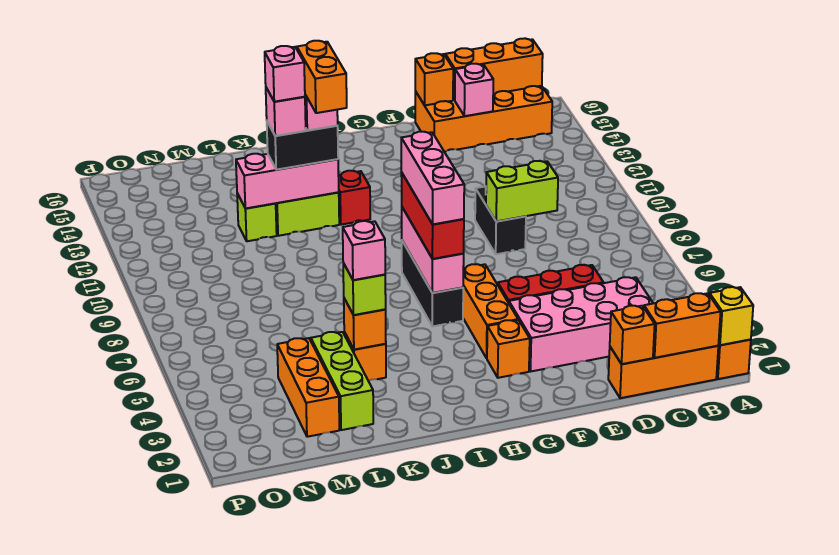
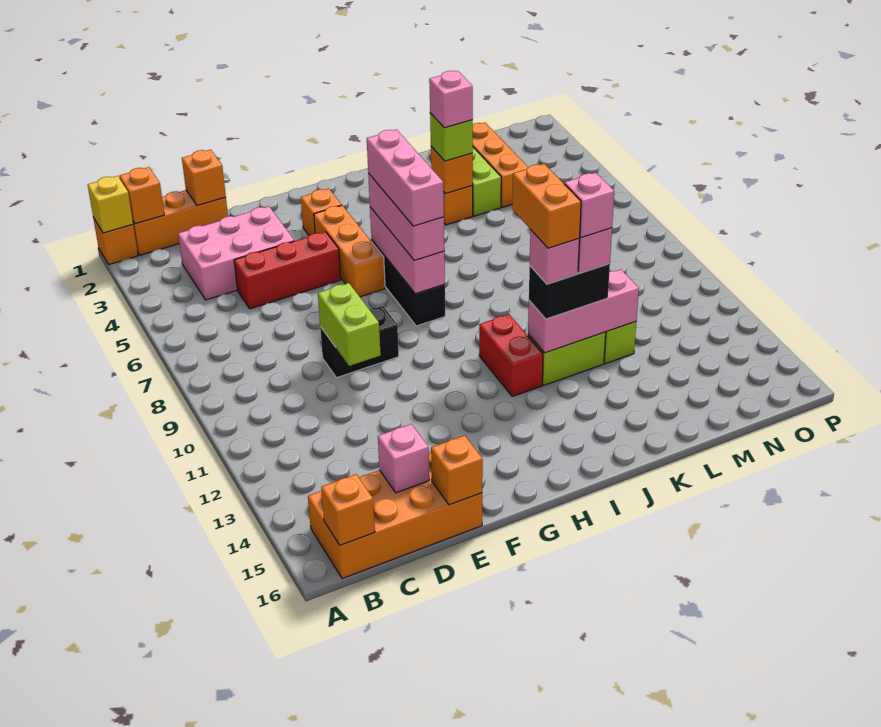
orange 1x2 brick [644,293,721,358] -> orange 1x1 brick [119,167,164,224]
orange 1x3 brick [445,38,543,100] -> orange 1x1 brick [321,474,375,545]
pink 2x4 brick [509,277,653,371] -> pink 2x3 brick [178,206,294,300]
lime 1x2 brick [486,161,558,221] -> lime 1x2 brick turned to [318,283,381,366]
black 1x2 brick [475,186,526,254] -> black 1x2 brick turned to [320,306,399,378]
red 1x3 brick [401,172,464,259] -> pink 1x3 brick [368,173,444,261]
red 1x1 brick [338,171,370,225] -> red 1x2 brick [479,314,543,396]

